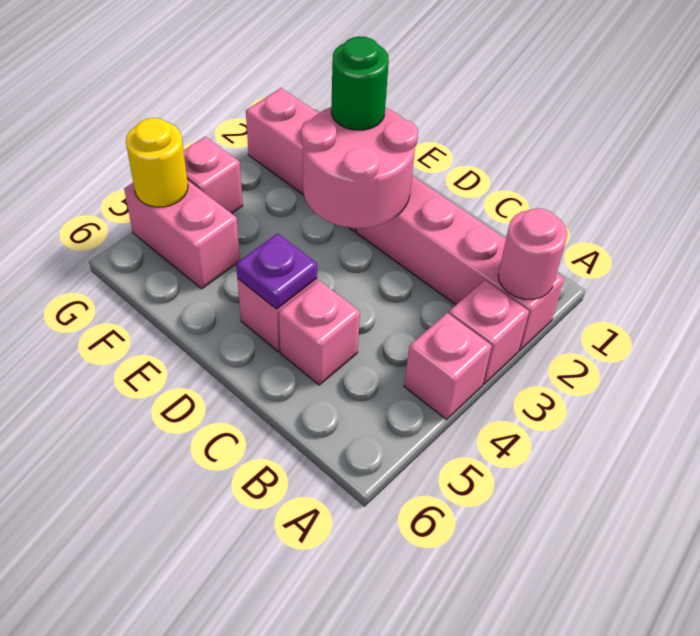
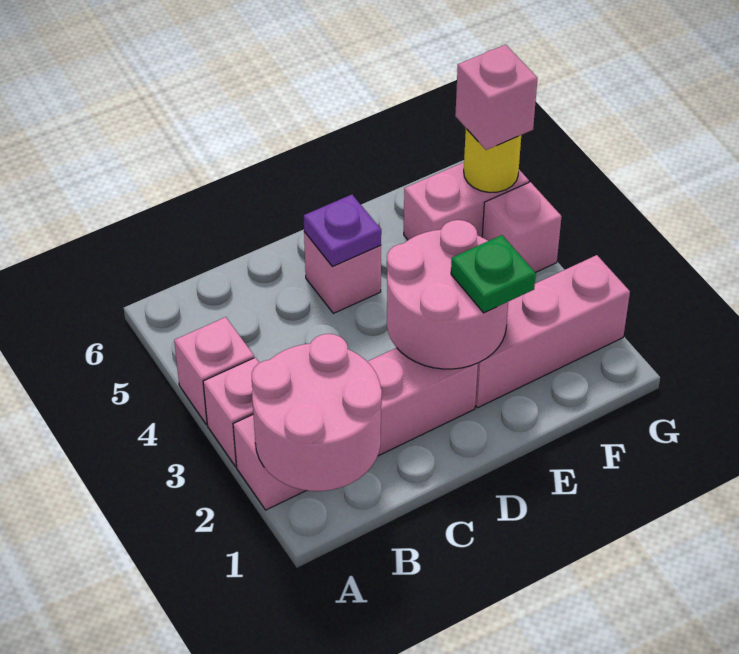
pink 1x1 round brick [498,208,567,299] -> pink 2x2 round brick [252,334,382,491]
pink 1x1 brick [279,280,360,385] -> pink 1x1 brick moved to [455,45,537,150]
green 1x1 round brick [331,36,389,130] -> green 1x1 plate [451,235,536,313]

